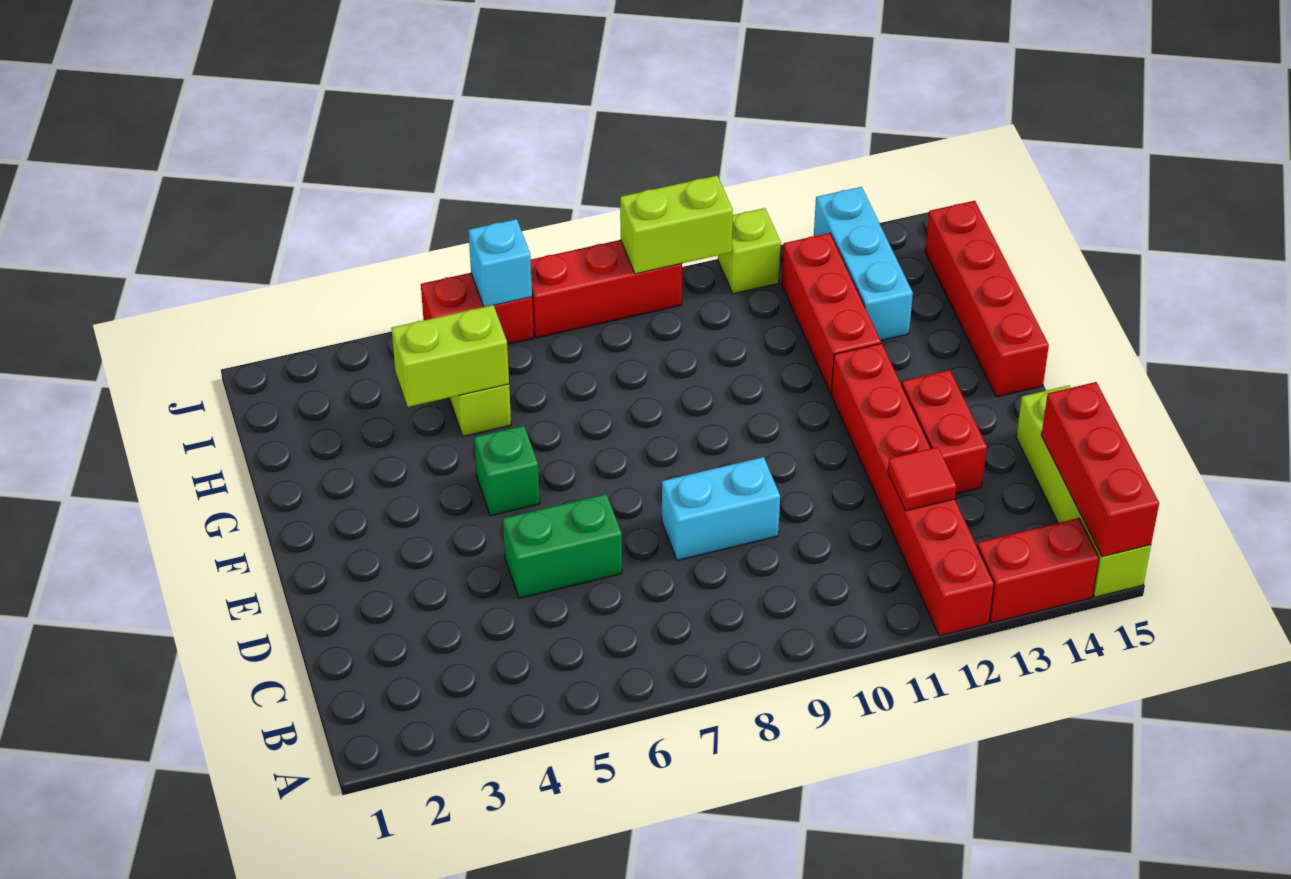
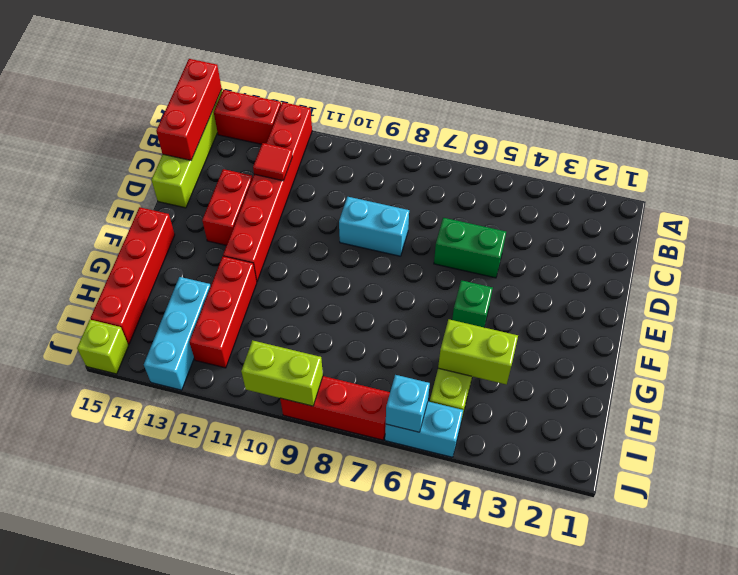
red 1x2 brick [421,273,534,344] -> cyan 1x2 brick [385,402,463,457]
lime 1x1 brick [718,208,781,294] -> lime 1x1 brick moved to [77,320,129,374]

